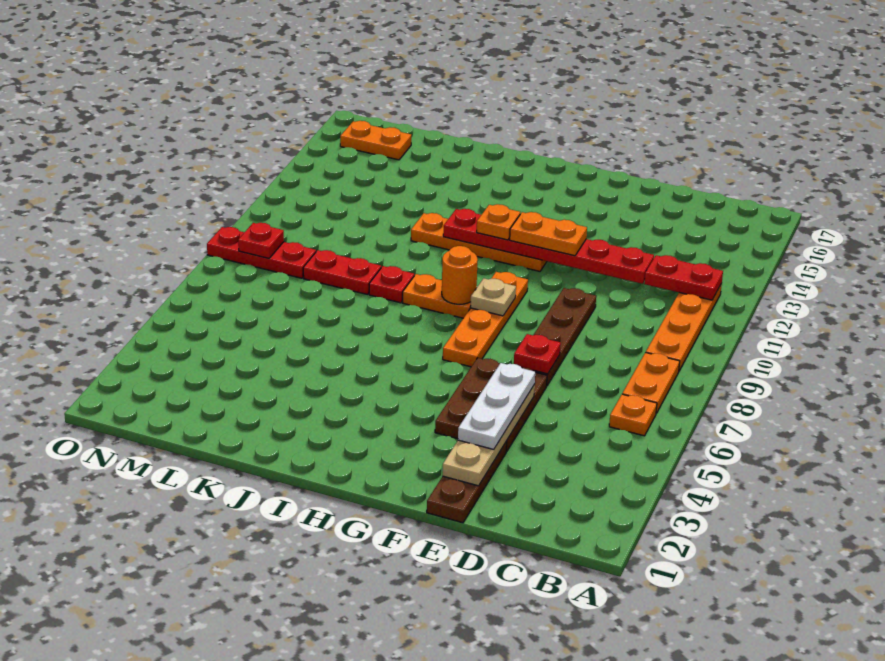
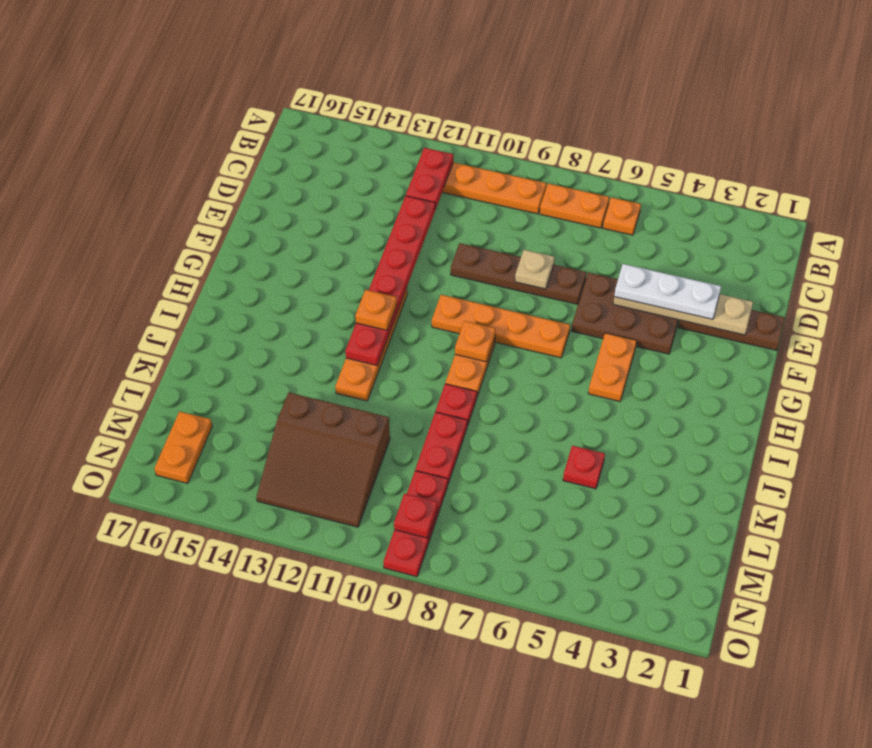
red 1x1 plate [514,334,561,374] -> red 1x1 plate moved to [563,446,605,489]
orange 1x2 plate [510,212,587,256] -> orange 1x2 plate moved to [588,333,637,401]
tan 1x1 plate [470,278,516,316] -> tan 1x1 plate moved to [515,250,554,289]
orange 1x1 round brick [442,246,478,304] -> orange 1x1 plate [455,321,496,362]
none -> brown 3x3 slope [256,393,390,527]

